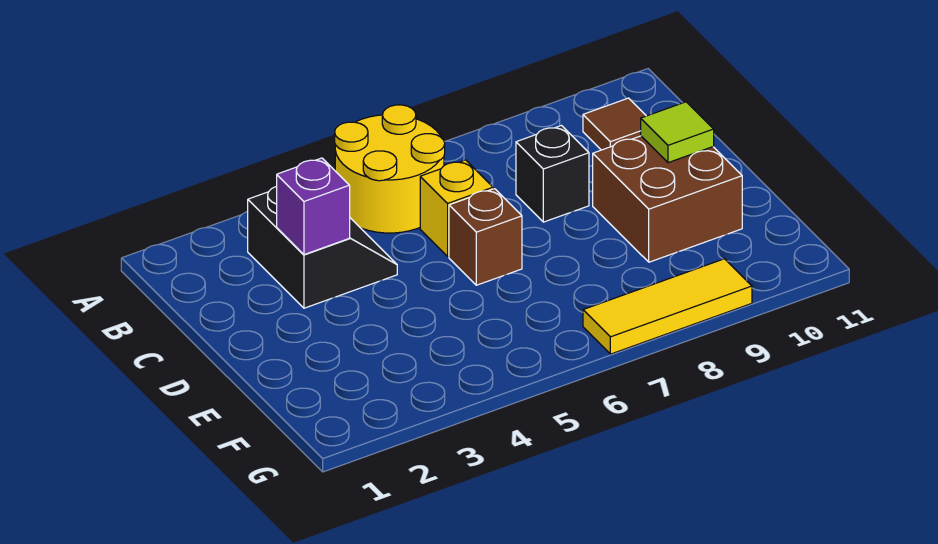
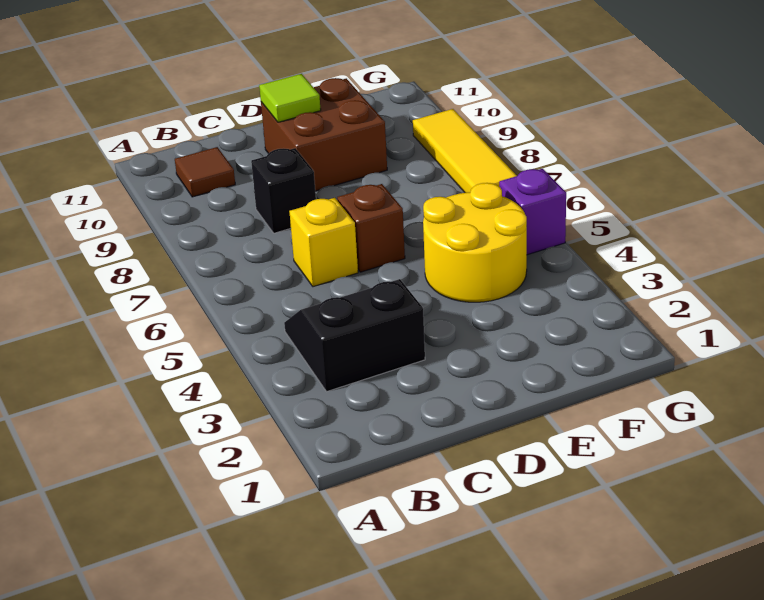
yellow 2x2 round brick [335,105,445,233] -> yellow 2x2 round brick moved to [423,183,527,302]
purple 1x1 brick [277,158,350,255] -> purple 1x1 brick moved to [499,169,566,255]

